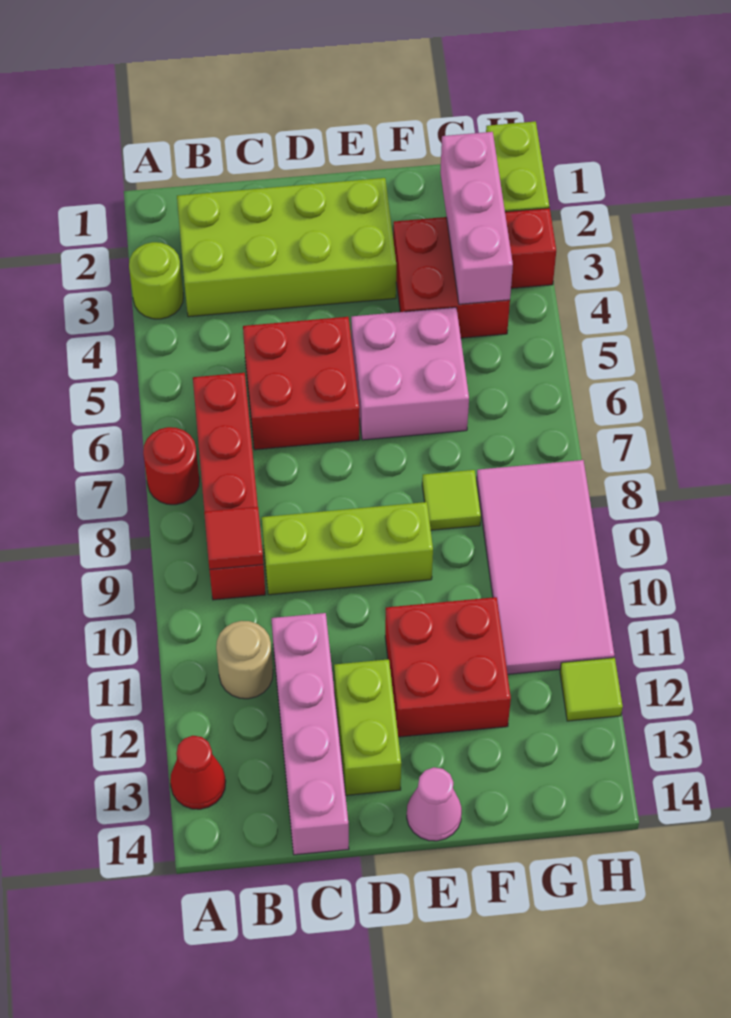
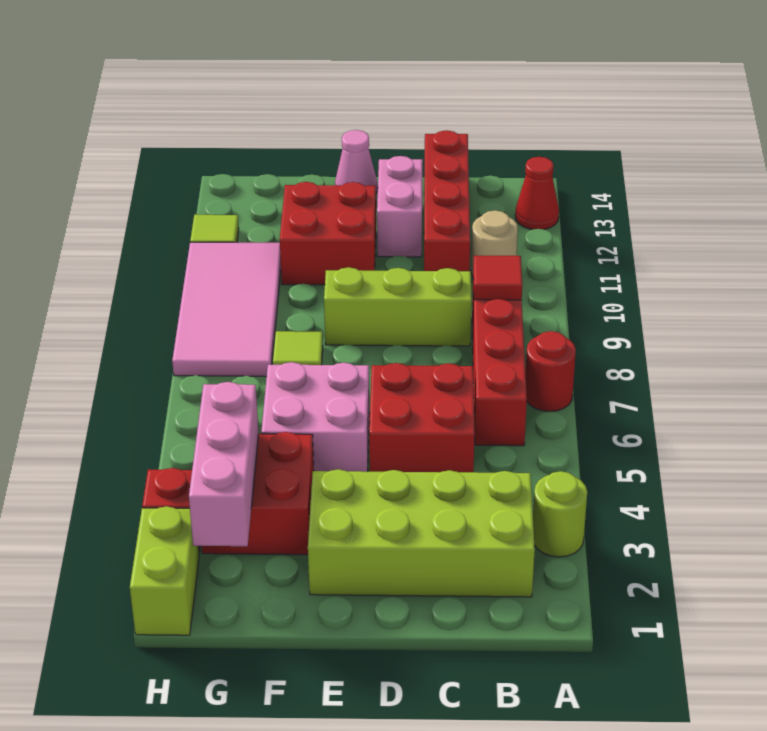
pink 1x4 brick [271,613,349,855] -> red 1x4 brick [424,130,470,271]
lime 1x2 brick [334,659,401,795] -> pink 1x2 brick [377,156,423,257]

